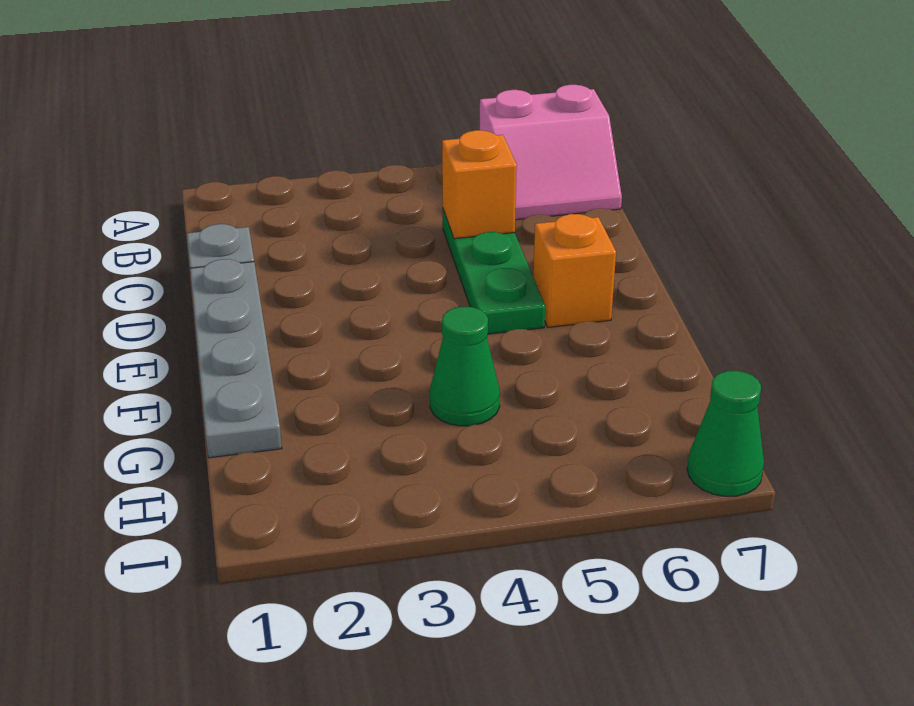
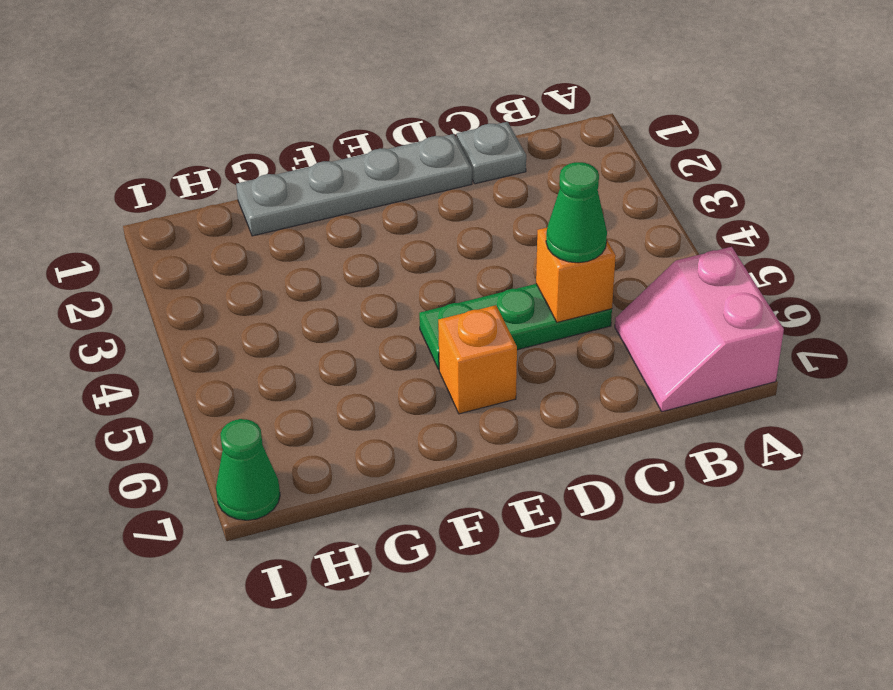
green 1x1 cone [430,307,500,426] -> green 1x1 cone moved to [546,162,607,263]

